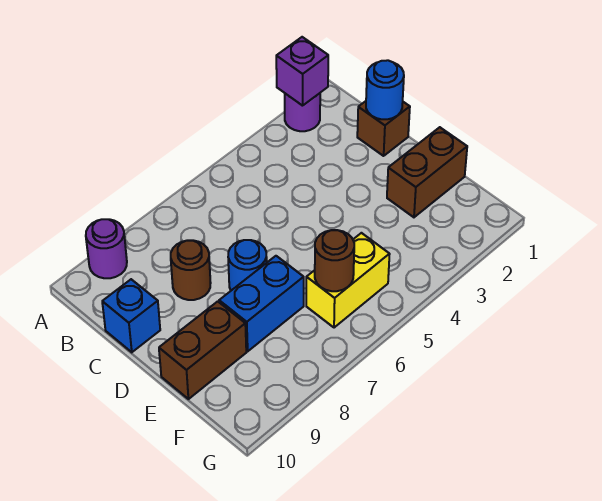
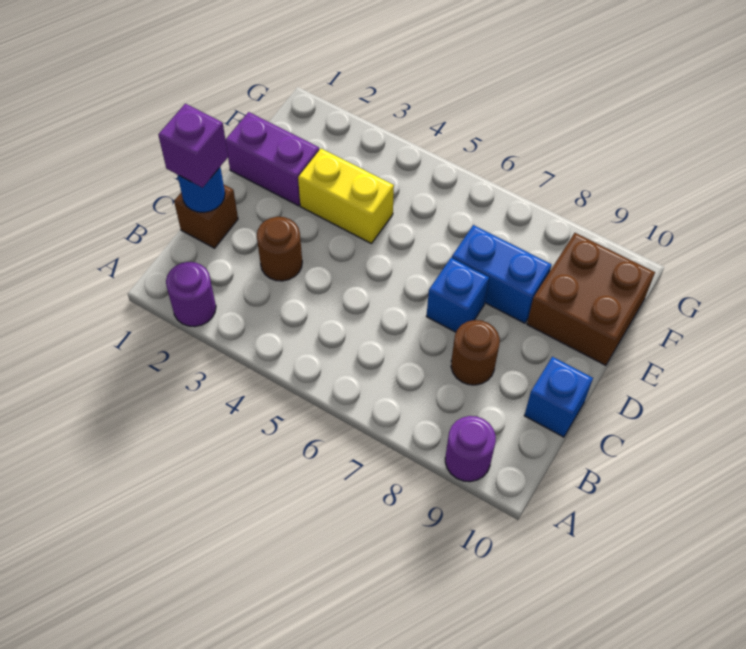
purple 1x1 brick [276,37,328,106] -> purple 1x1 brick moved to [158,104,228,188]
blue 1x1 round brick [228,240,267,290] -> blue 1x1 brick [427,258,489,332]
brown 1x2 brick [387,127,467,217] -> purple 1x2 brick [225,112,319,206]
brown 1x2 brick [159,301,246,399] -> brown 2x2 brick [527,233,655,365]
yellow 1x2 brick [306,233,390,328] -> yellow 1x2 brick moved to [298,149,394,244]
brown 1x1 round brick [315,230,354,291] -> brown 1x1 round brick moved to [257,217,302,281]

